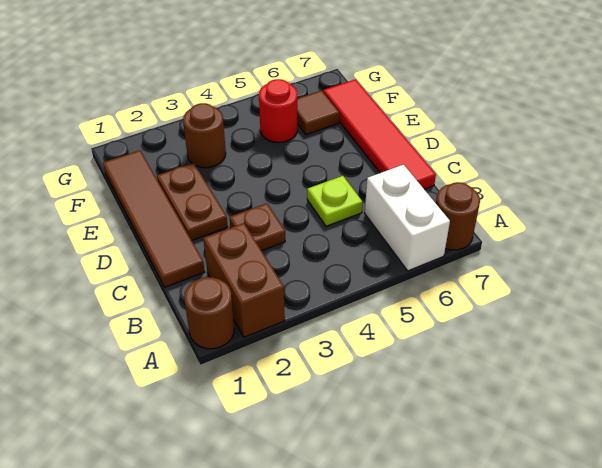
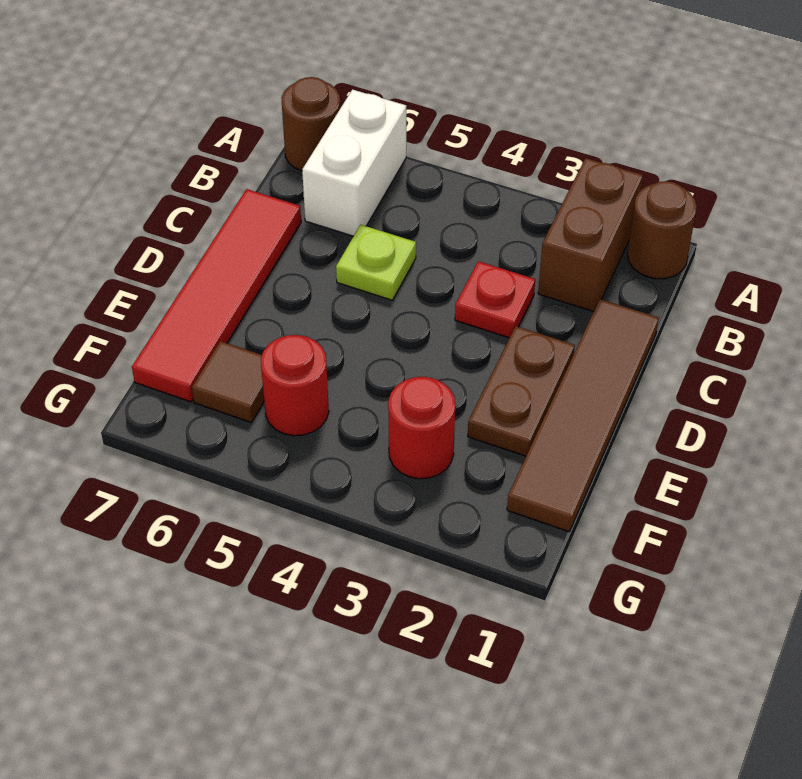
brown 1x1 plate [229,203,285,251] -> red 1x1 plate [455,261,535,338]
brown 1x1 round brick [183,103,226,168] -> red 1x1 round brick [388,377,455,479]

